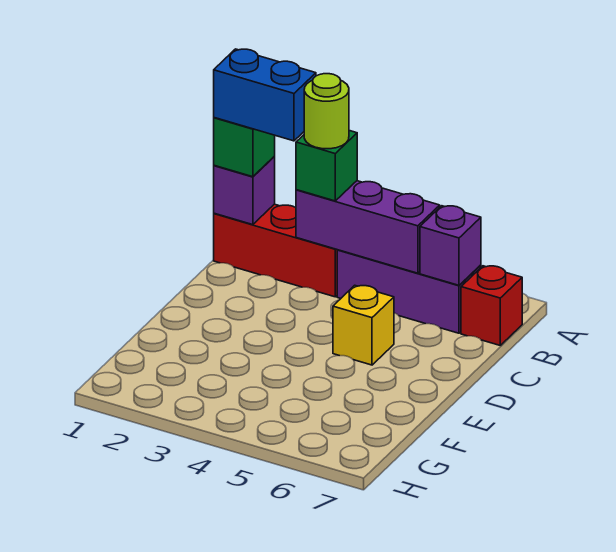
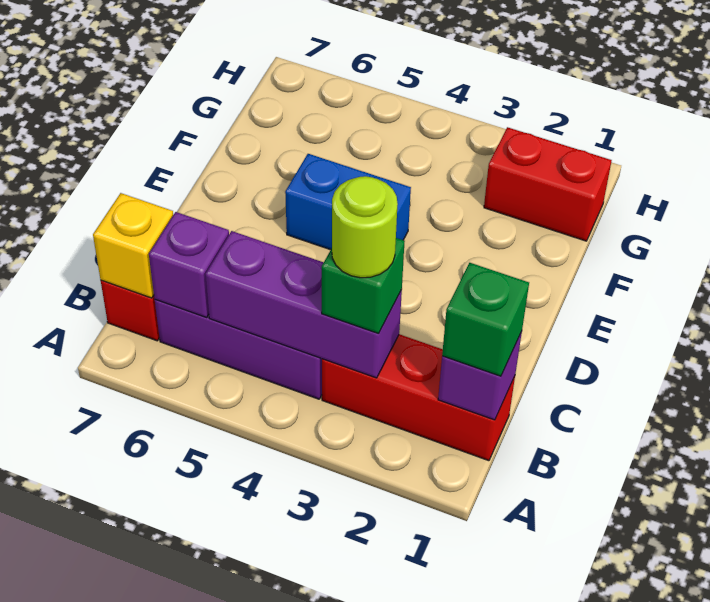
blue 1x2 brick [214,49,316,141] -> blue 1x2 brick moved to [285,154,411,250]
yellow 1x1 brick [333,285,394,365] -> yellow 1x1 brick moved to [93,193,173,298]
none -> red 1x2 brick [484,127,612,241]

